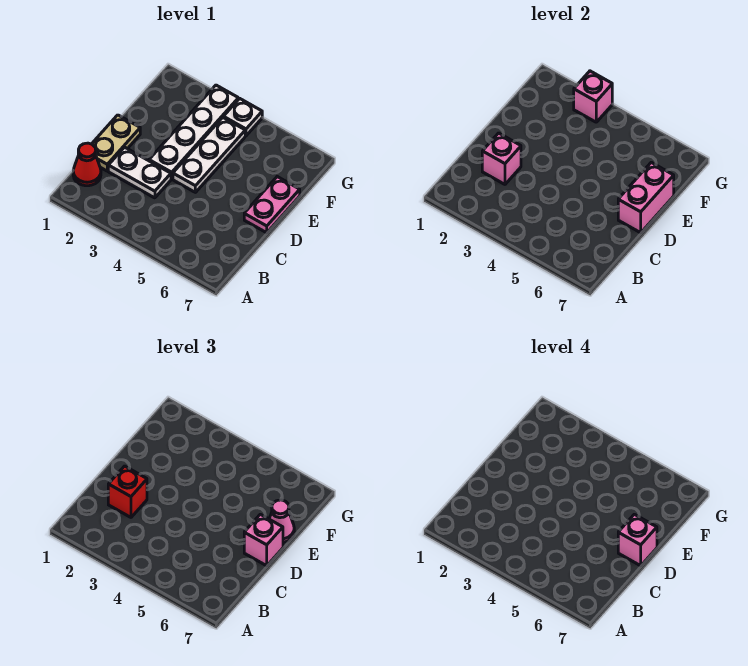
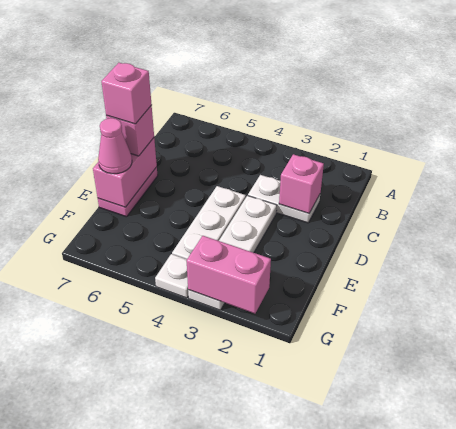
red 1x1 cone [73,143,101,186] -> none
tan 1x2 plate [92,115,140,171] -> none
red 1x1 brick [108,466,147,517] -> none
pink 1x1 brick [574,71,612,122] -> pink 1x2 brick [187,236,271,313]

